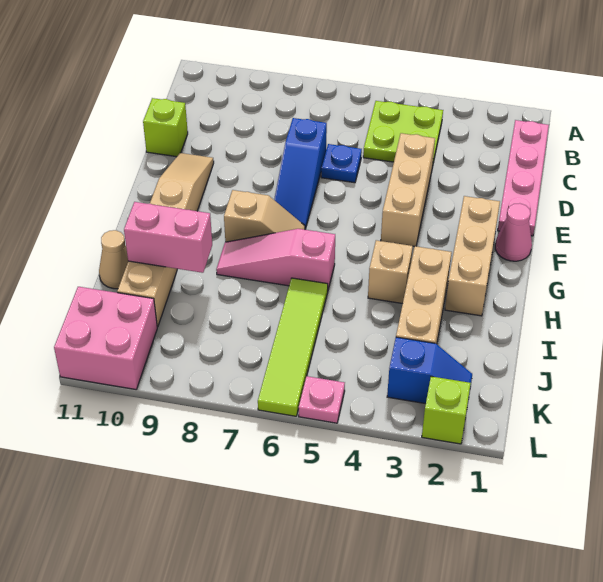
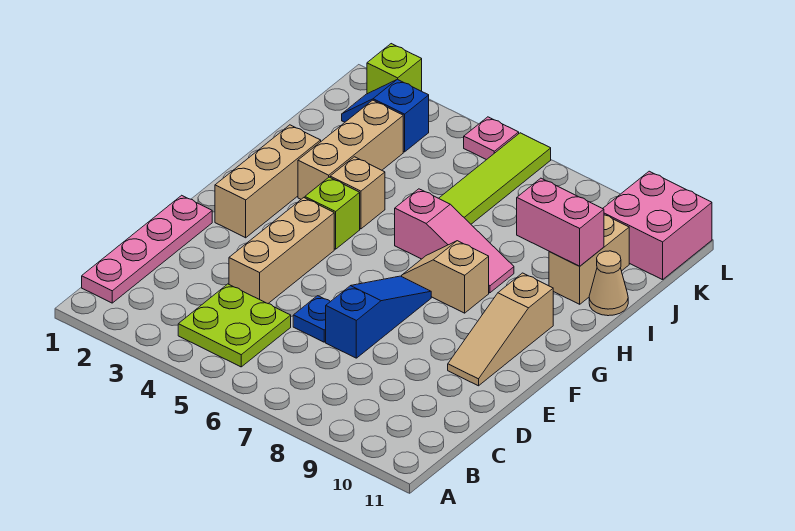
lime 1x1 brick [143,98,188,157] -> lime 1x1 brick moved to [305,177,360,249]
pink 1x1 cone [495,203,532,261] -> none

